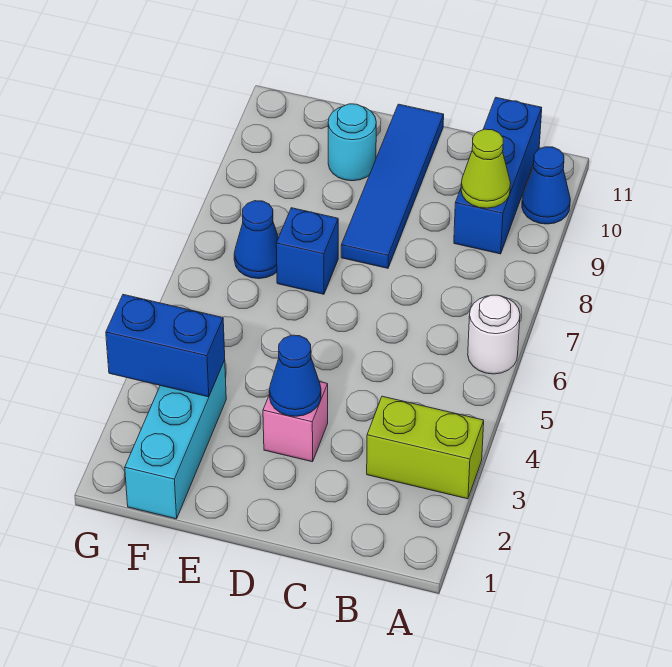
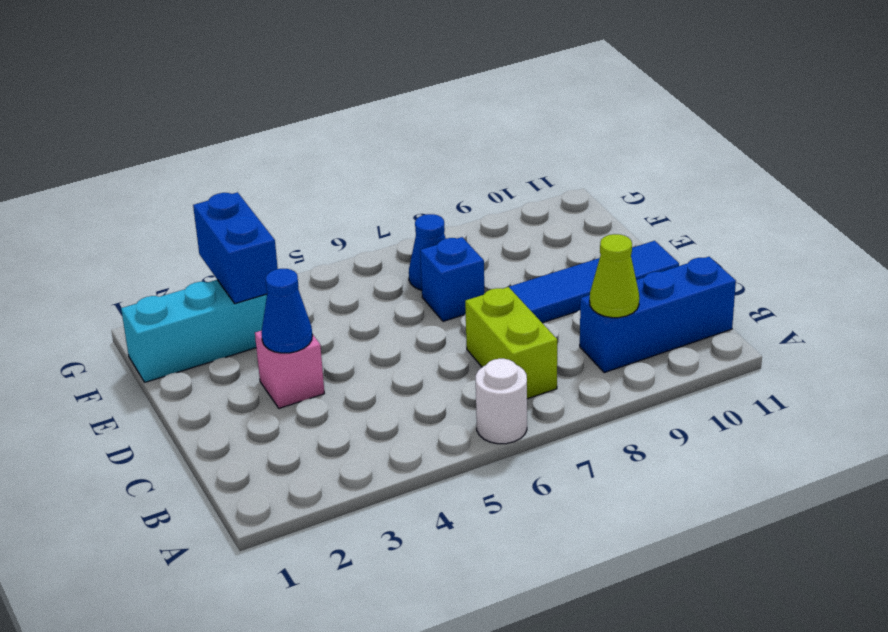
lime 1x2 brick [367,396,484,499] -> lime 1x2 brick moved to [465,287,557,399]
blue 1x1 cone [522,147,570,224] -> none
cyan 1x1 round brick [328,104,376,181] -> none

